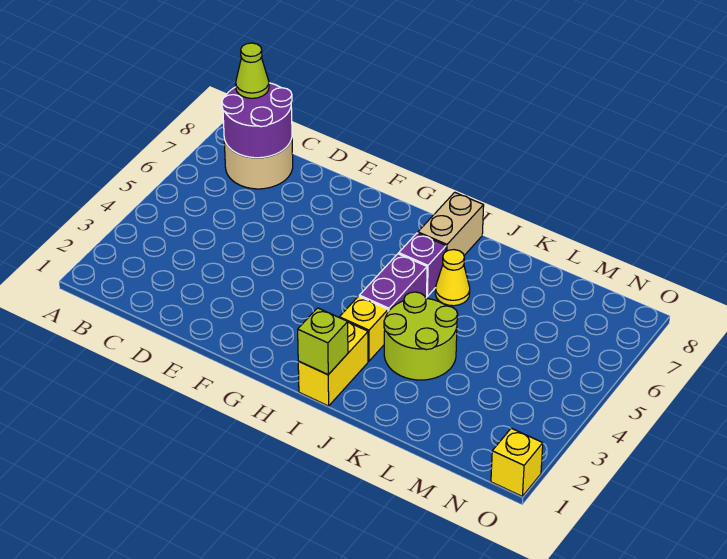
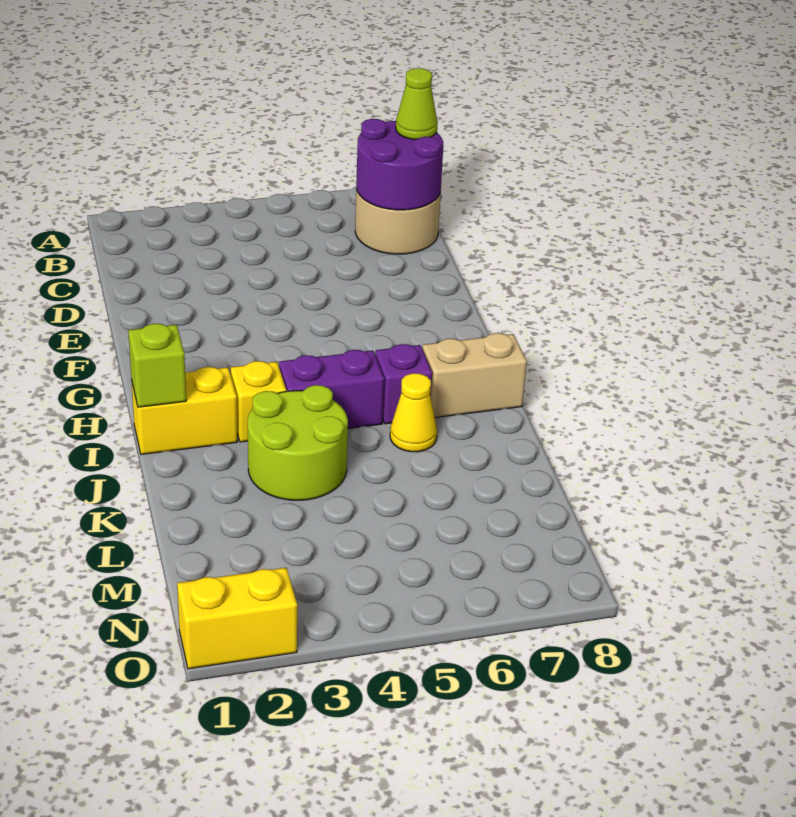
yellow 1x1 brick [491,428,543,496] -> yellow 1x2 brick [177,568,297,669]

